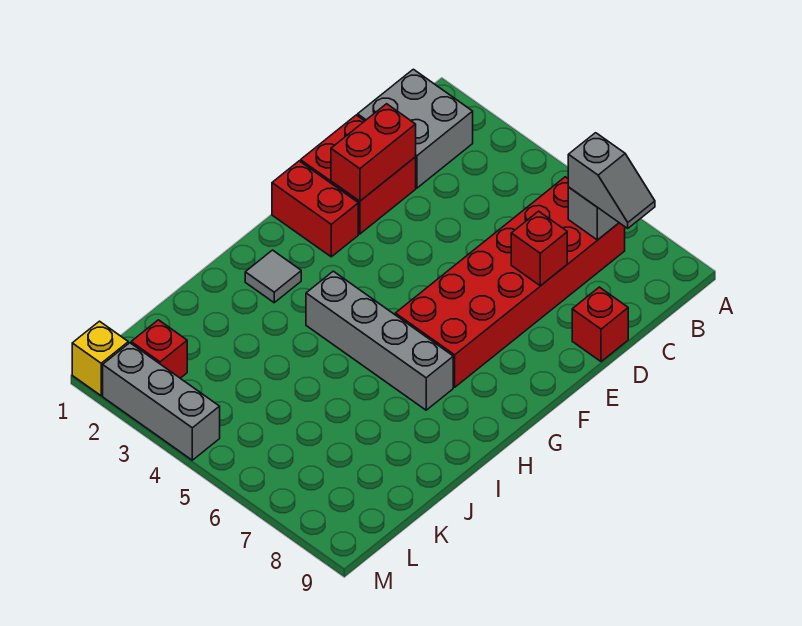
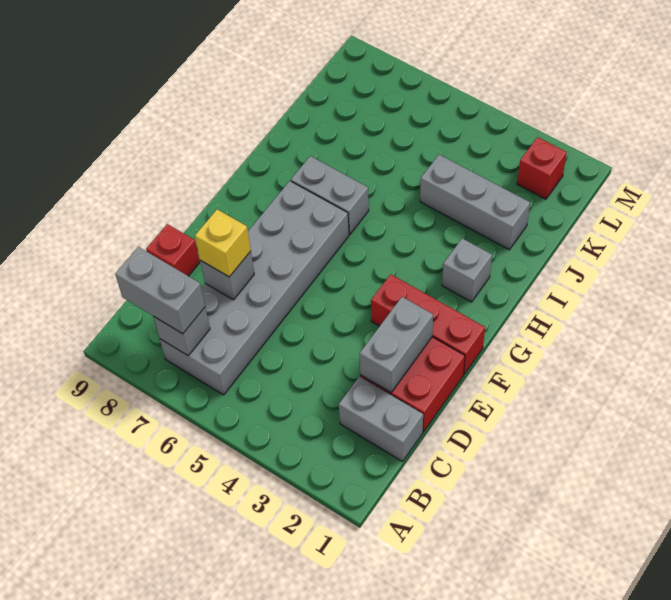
grey 2x2 brick [358,69,473,188] -> grey 1x2 brick [339,376,423,461]
red 2x6 brick [395,177,625,387] -> grey 2x6 brick [160,181,349,395]
grey 1x2 slope [568,133,655,228] -> grey 1x2 brick [115,247,205,334]
red 1x2 brick [331,104,416,201] -> grey 1x2 brick [359,297,433,393]
red 1x1 brick [511,211,567,286] -> grey 1x1 brick [200,251,254,300]
red 1x2 brick [272,161,358,257] -> red 1x3 brick [371,274,485,375]
grey 1x1 tile [245,250,301,303] -> grey 1x1 brick [442,238,492,302]
grey 1x4 brick [306,271,453,410] -> grey 1x2 brick [291,156,369,234]
yellow 1x1 brick [72,321,128,396] -> yellow 1x1 brick moved to [195,209,251,277]
grey 1x3 brick [103,343,220,460] -> grey 1x3 brick moved to [420,155,530,250]

